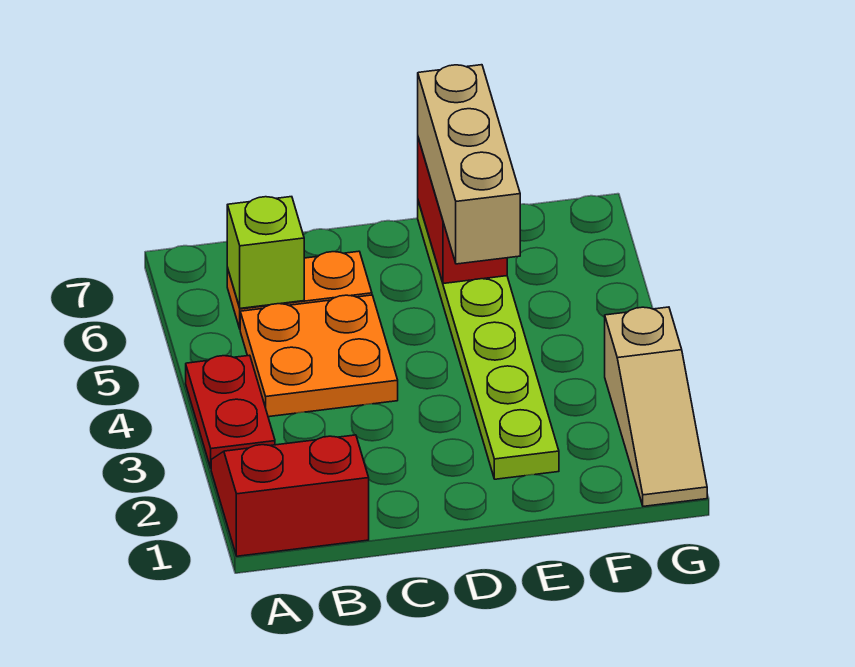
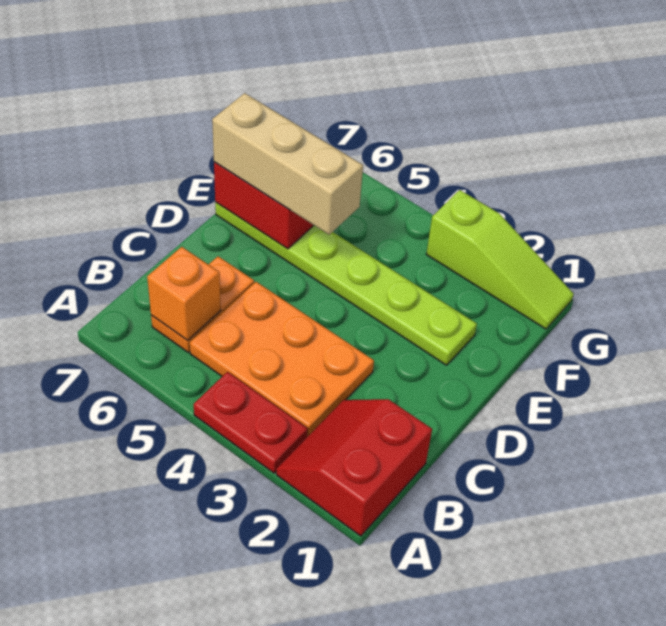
orange 2x2 plate [240,295,398,417] -> orange 2x3 plate [190,282,374,437]
lime 1x1 brick [227,197,304,308] -> orange 1x1 brick [147,247,221,340]
tan 1x3 slope [605,307,707,506] -> lime 1x3 slope [426,190,574,329]

